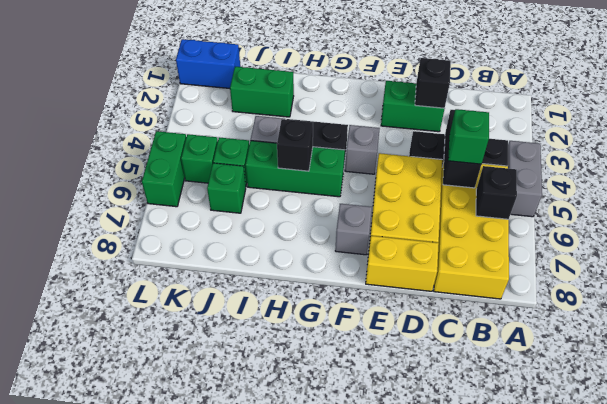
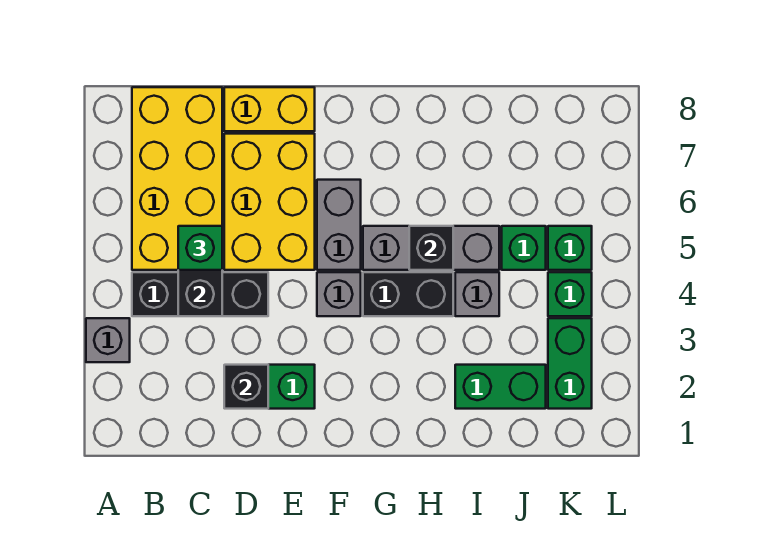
grey 1x2 brick [508,141,542,217] -> grey 1x2 brick moved to [317,180,361,270]
black 1x1 brick [476,166,517,219] -> none
grey 1x1 brick [335,204,372,255] -> grey 1x1 brick moved to [86,318,130,362]
green 1x3 brick [246,141,345,197] -> grey 1x3 brick [363,226,499,270]
green 1x1 brick [207,163,246,213] -> green 1x1 brick moved to [548,272,592,316]
blue 1x2 brick [176,39,240,88] -> none
green 1x2 brick [142,131,186,207] -> green 1x2 brick moved to [548,318,592,409]

